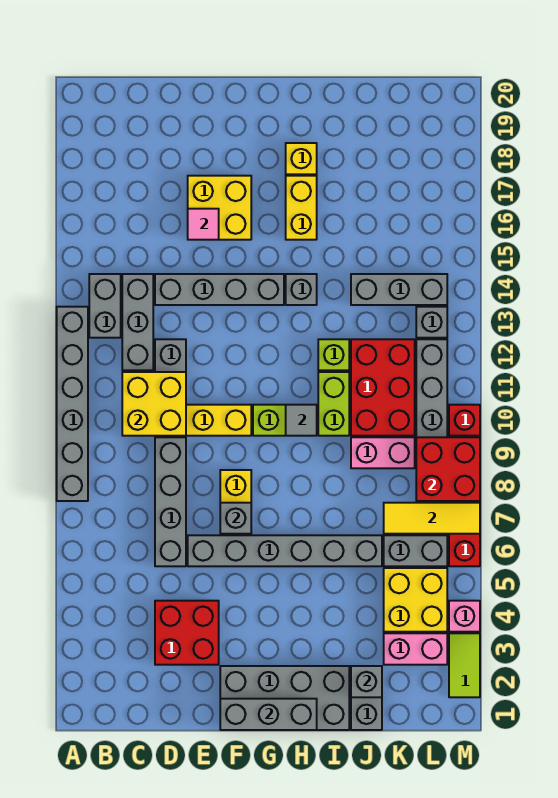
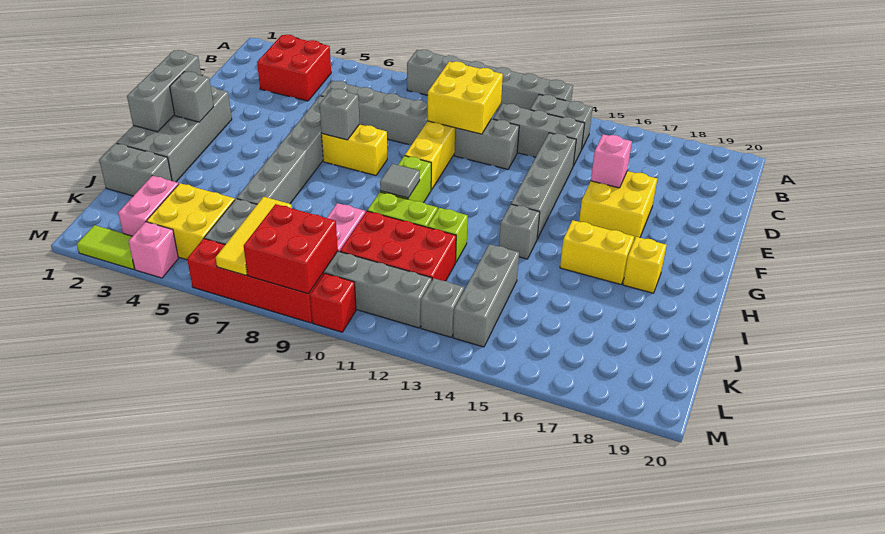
red 2x2 brick [155,601,219,665] -> red 2x2 brick moved to [257,35,331,101]
pink 1x1 tile [188,209,219,240] -> pink 1x1 brick [591,134,632,188]
grey 1x1 brick [351,666,382,697] -> grey 1x1 brick moved to [170,72,214,122]

